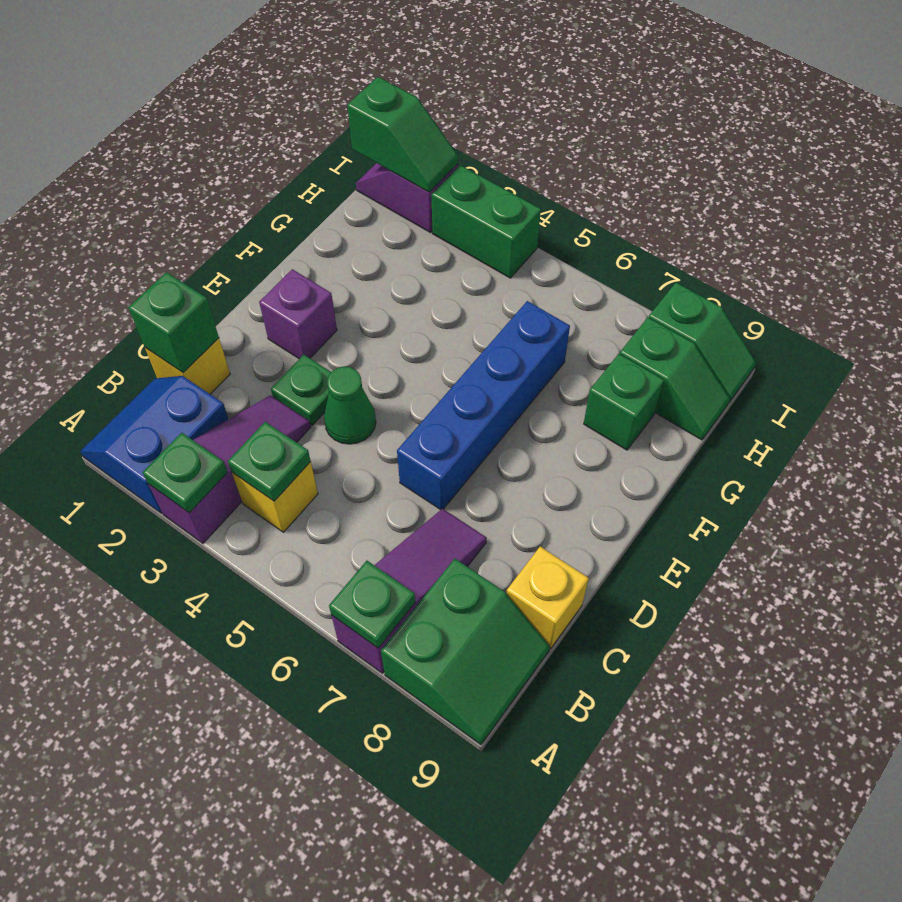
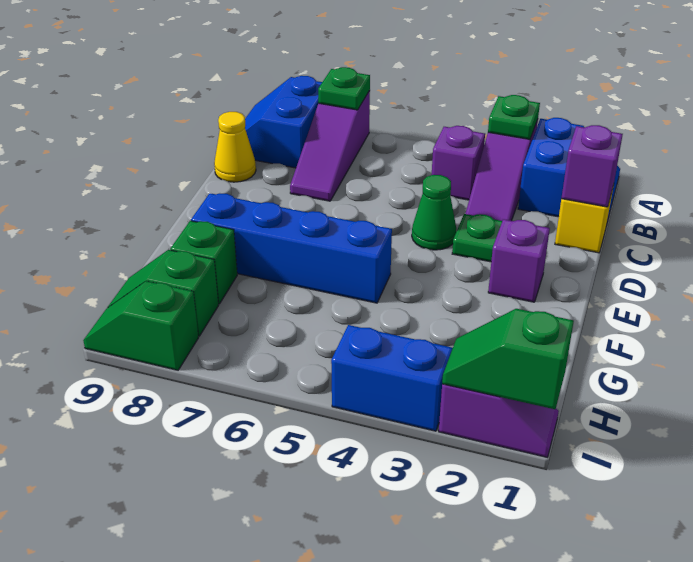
green 2x2 slope [381,559,550,744] -> blue 2x2 slope [245,76,322,168]
yellow 1x1 brick [232,462,318,532] -> purple 1x1 brick [432,126,485,200]
green 1x1 plate [228,422,311,501] -> none
green 1x1 brick [128,272,219,373] -> purple 1x1 brick [561,125,623,207]
yellow 1x1 brick [506,547,589,649] -> yellow 1x1 cone [214,112,256,182]
blue 1x4 brick [397,301,570,510] -> blue 1x4 brick turned to [191,193,392,303]
green 1x2 brick [431,165,541,278] -> blue 1x2 brick [331,325,453,431]

